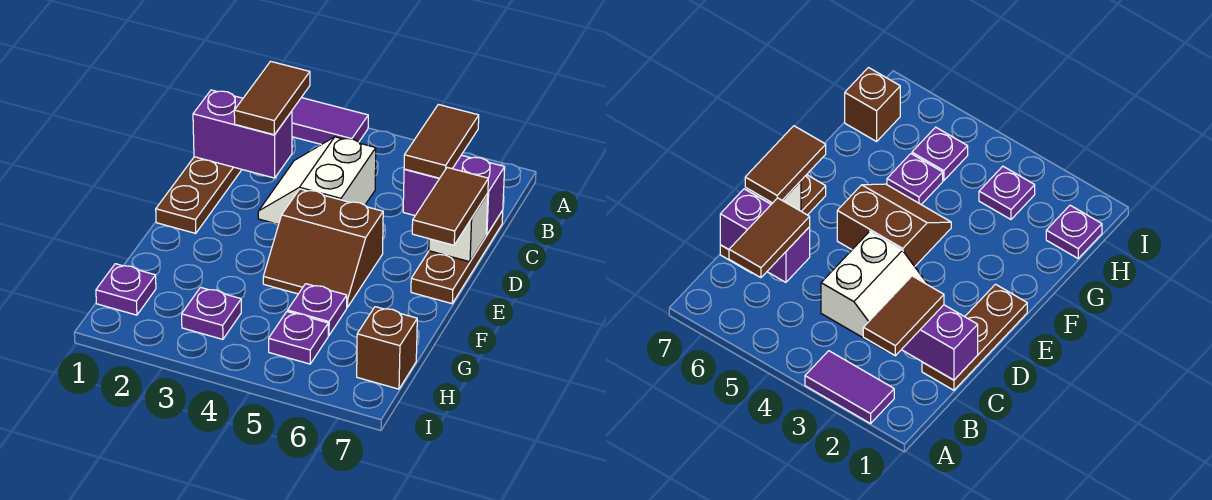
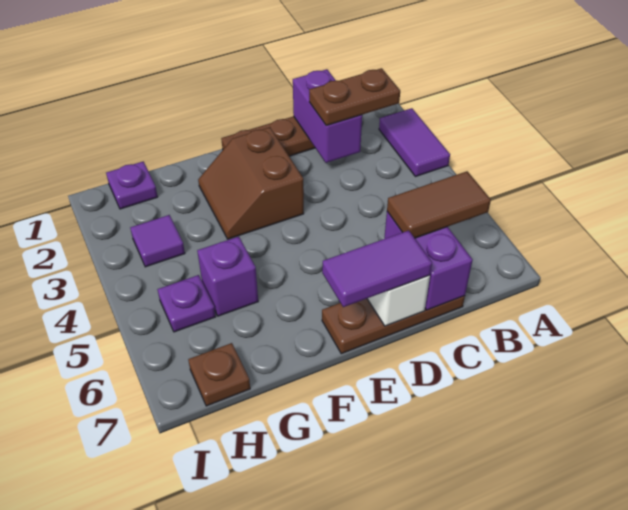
brown 1x2 tile [234,61,310,135] -> brown 1x2 plate [309,68,400,125]
white 2x2 slope [258,137,376,225] -> none
brown 1x2 tile [412,168,488,245] -> purple 1x2 tile [322,230,432,307]
brown 2x2 slope [263,189,383,307] -> brown 2x2 slope moved to [198,127,304,239]
purple 1x1 plate [288,284,347,335] -> purple 1x1 brick [197,236,258,316]
purple 1x1 plate [182,287,241,339] -> purple 1x1 tile [130,215,185,267]
brown 1x1 brick [357,307,417,389] -> brown 1x1 plate [188,343,250,406]

